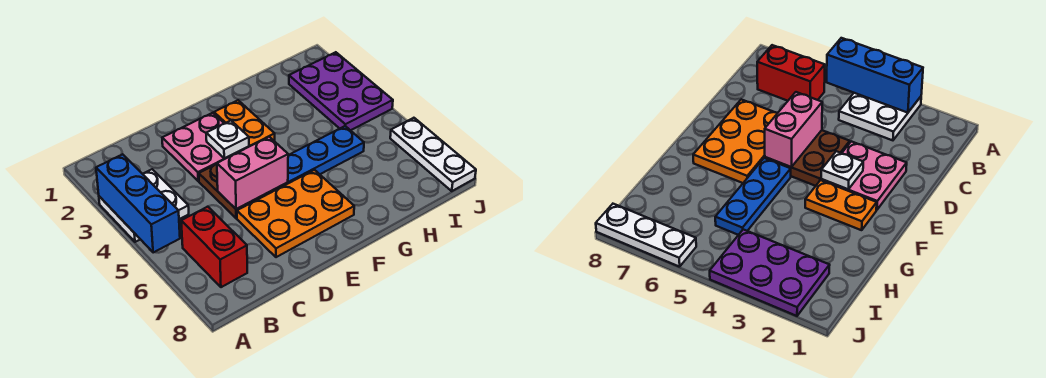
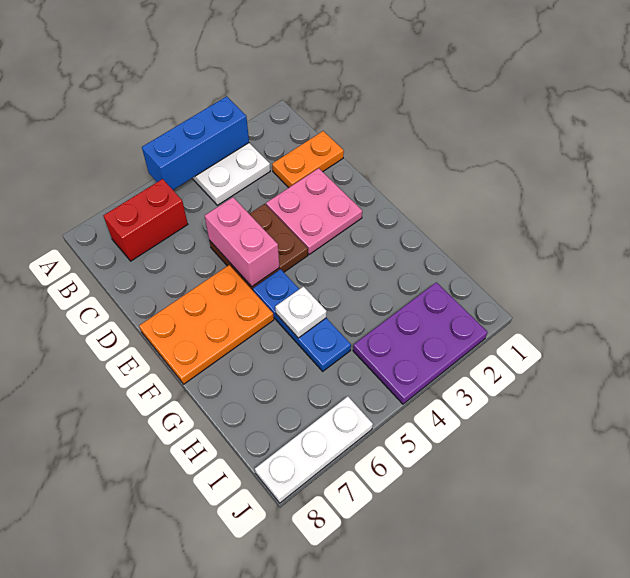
orange 2x3 plate [237,170,354,257] -> orange 2x3 plate turned to [139,265,274,384]
white 1x1 plate [206,121,249,159] -> white 1x1 plate moved to [275,286,327,338]
orange 1x2 plate [214,100,275,147] -> orange 1x2 plate moved to [272,131,344,188]

